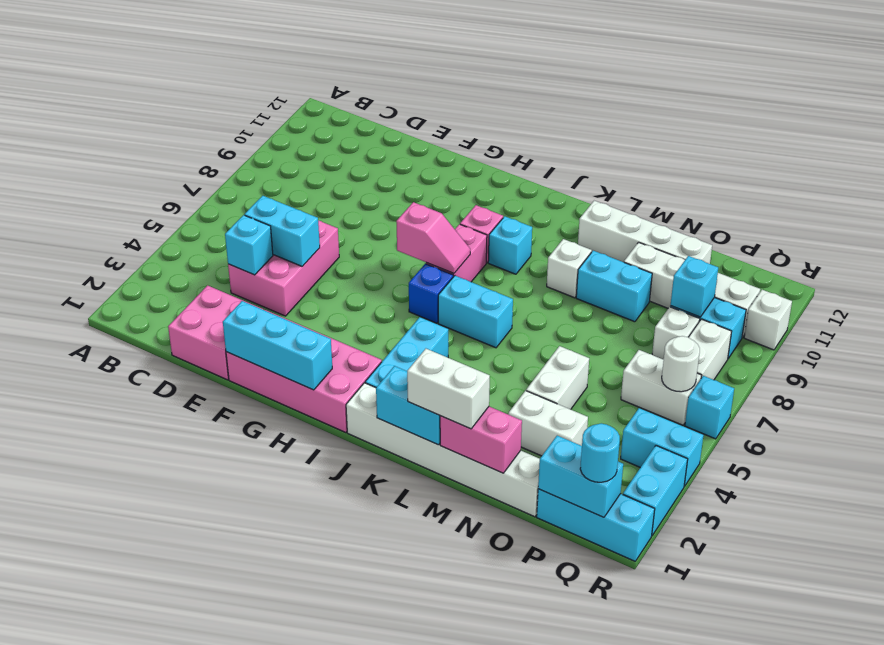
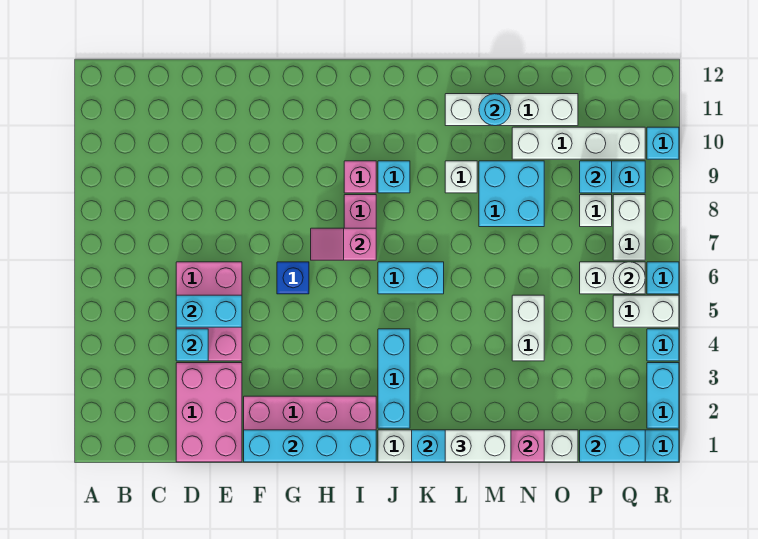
pink 2x2 brick [168,285,263,380] -> pink 2x3 brick [176,363,242,462]
cyan 1x3 brick [223,301,332,390] -> cyan 1x4 brick [244,430,376,462]
pink 1x2 slope [396,202,470,273] -> pink 1x2 slope turned to [311,228,376,260]
blue 1x1 brick [409,264,453,323] -> blue 1x1 brick moved to [277,262,309,294]
cyan 1x2 brick [576,251,652,322] -> cyan 2x2 brick [479,161,544,227]
white 1x2 brick [509,391,588,456] -> white 1x2 brick moved to [613,295,679,327]
cyan 1x1 round brick [580,423,620,482] -> cyan 1x1 round brick moved to [479,94,511,126]
cyan 1x2 brick [621,408,704,486] -> cyan 1x1 brick [647,329,679,361]
white 1x1 brick [744,290,792,350] -> cyan 1x1 brick [647,127,679,159]

